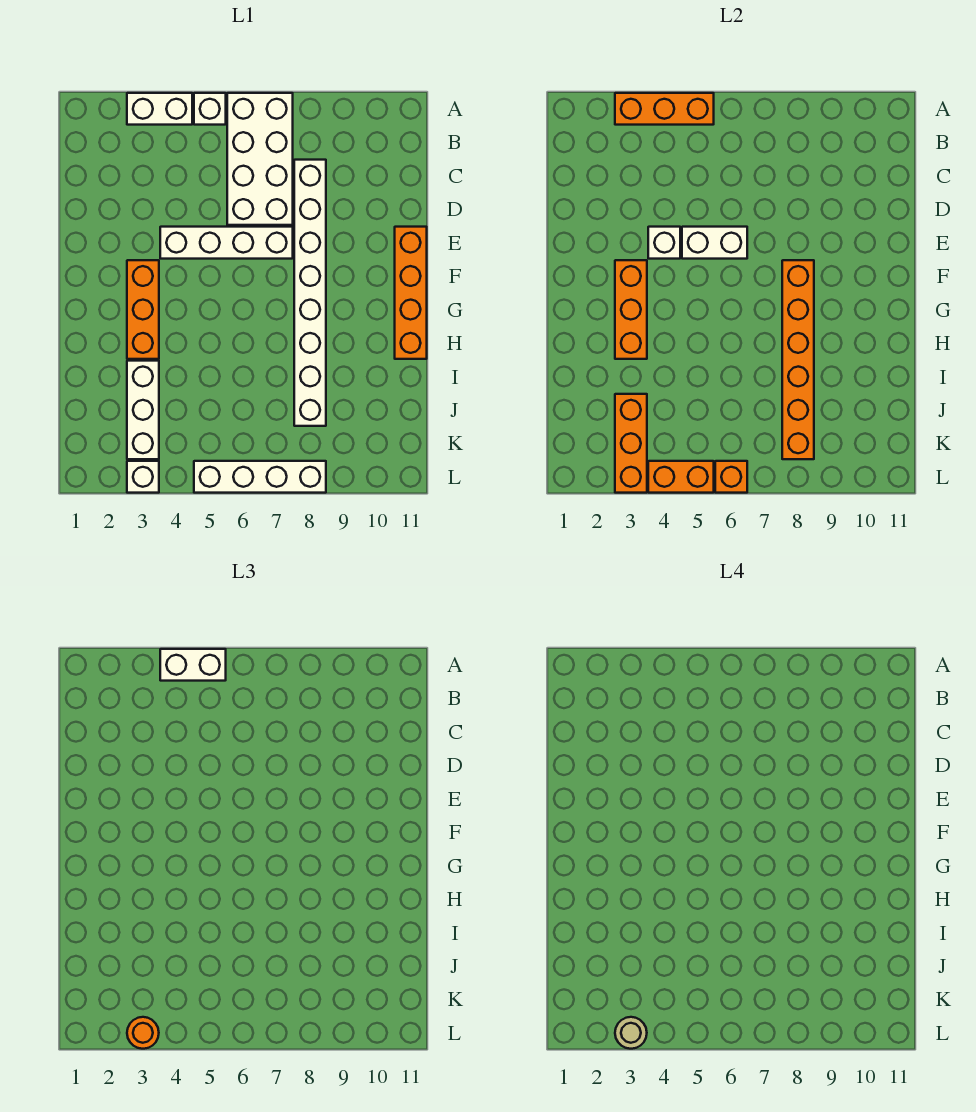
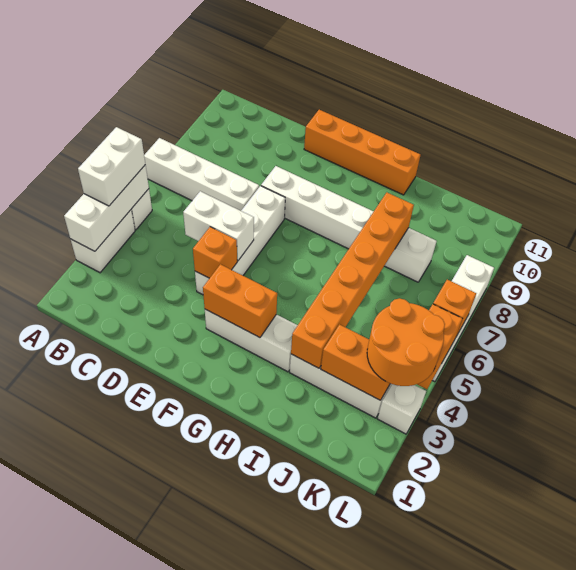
orange 1x3 brick [615,93,714,125] -> white 1x3 brick [64,165,149,251]
white 2x4 brick [227,93,293,225] -> white 1x4 brick [144,138,259,211]
white 1x8 brick [294,160,326,426] -> white 1x6 brick [261,166,436,282]
white 1x1 brick [648,227,680,259] -> orange 1x1 brick [193,227,237,278]
white 1x2 brick [682,227,747,259] -> white 1x2 brick turned to [183,191,254,261]
orange 1x3 brick [127,260,159,359] -> white 1x3 brick [205,309,298,372]
orange 1x3 brick [615,260,647,359] -> orange 1x2 brick [203,264,277,338]
orange 1x6 brick [782,260,814,459] -> orange 1x6 brick turned to [291,193,414,368]
orange 1x3 brick [615,394,647,493] -> orange 1x2 brick [321,325,390,400]
orange 1x1 round brick [127,1017,159,1049] -> orange 2x2 round brick [367,298,445,386]
tan 1x1 round brick [615,1017,647,1049] -> none

